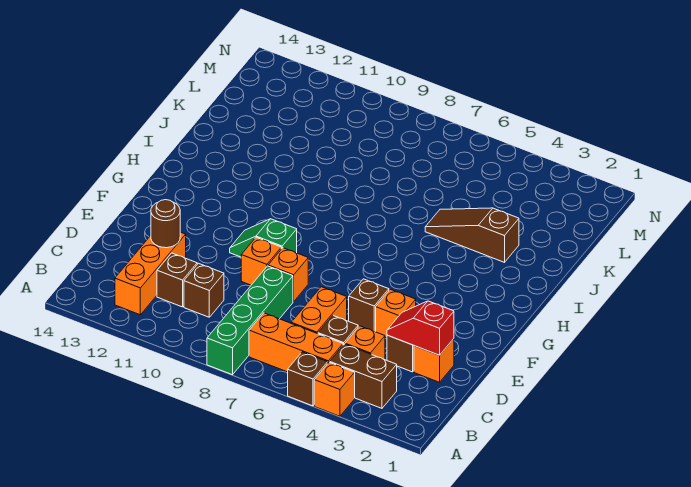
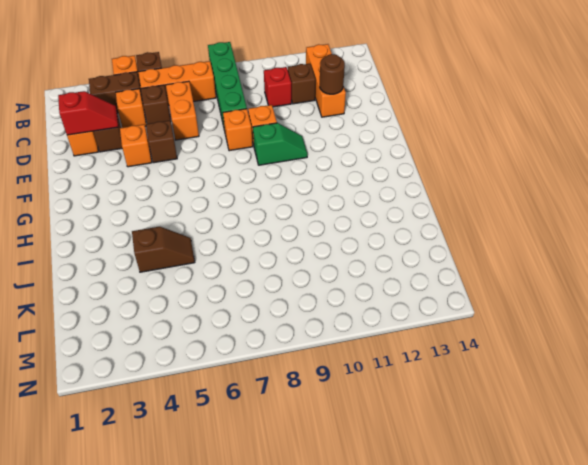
brown 1x1 brick [184,263,224,317] -> red 1x1 brick [264,67,291,107]
brown 1x3 slope [425,208,519,262] -> brown 1x2 slope [132,227,195,272]

